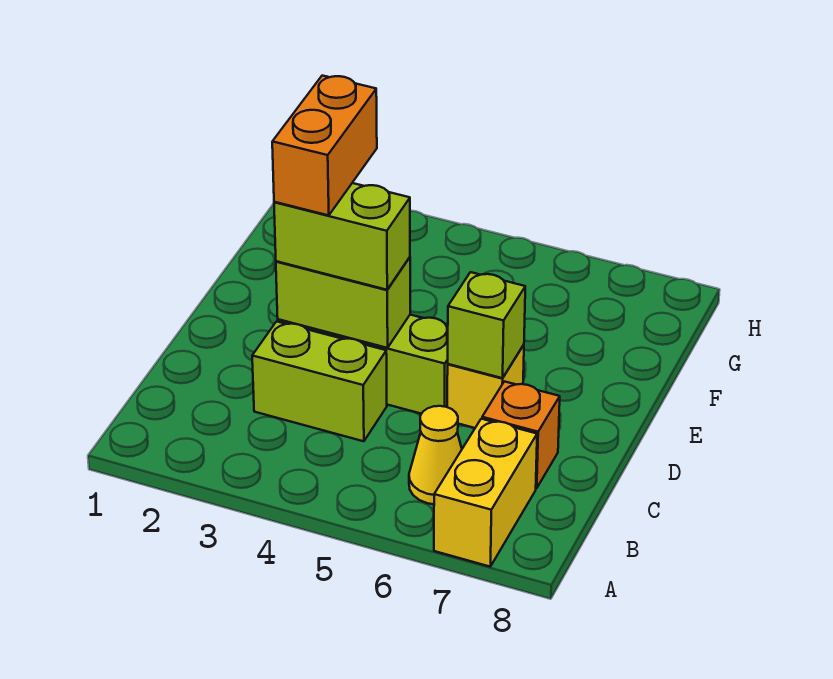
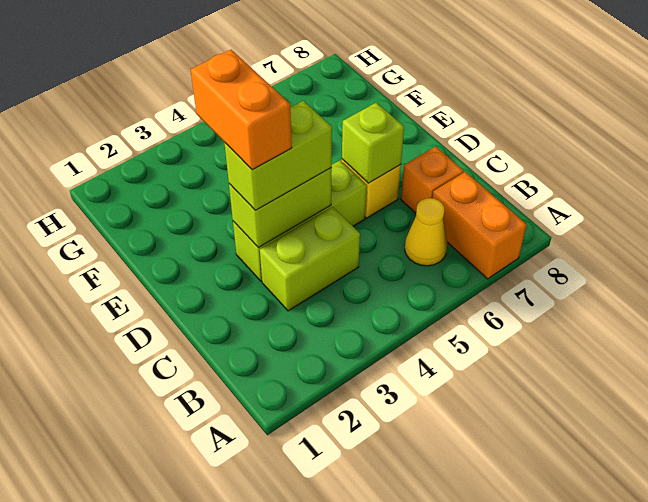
yellow 1x2 brick [434,419,537,567] -> orange 1x2 brick [433,172,527,279]

